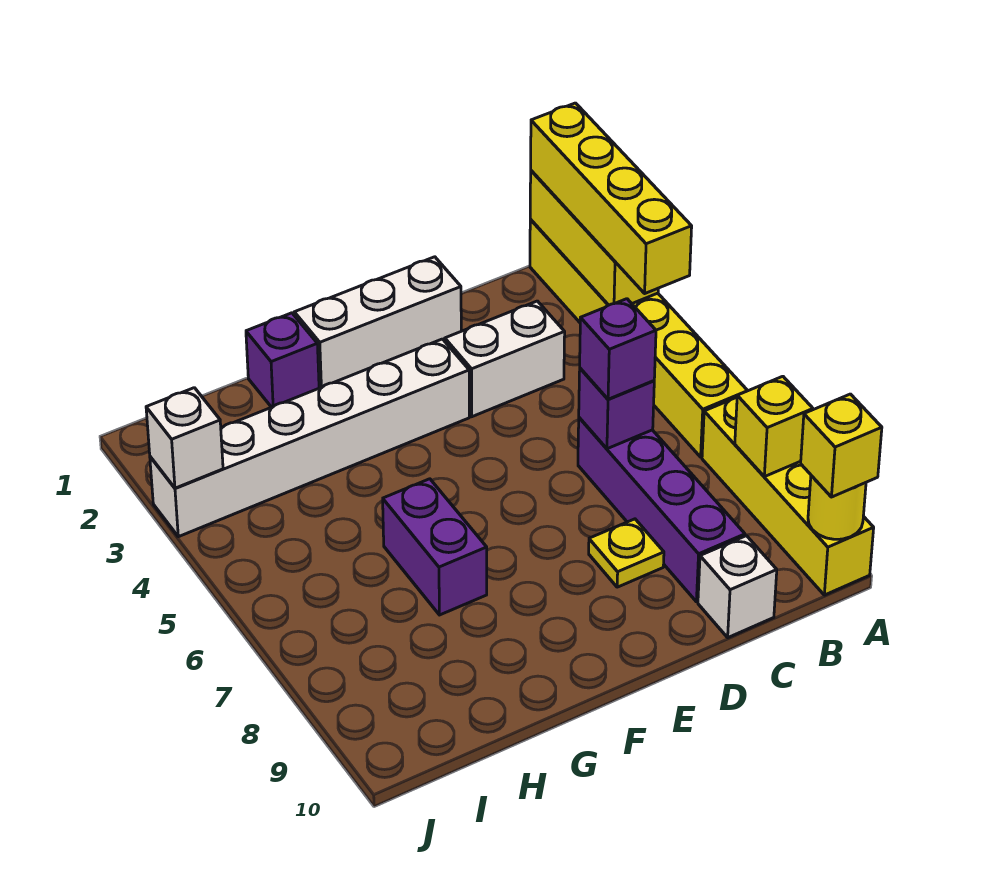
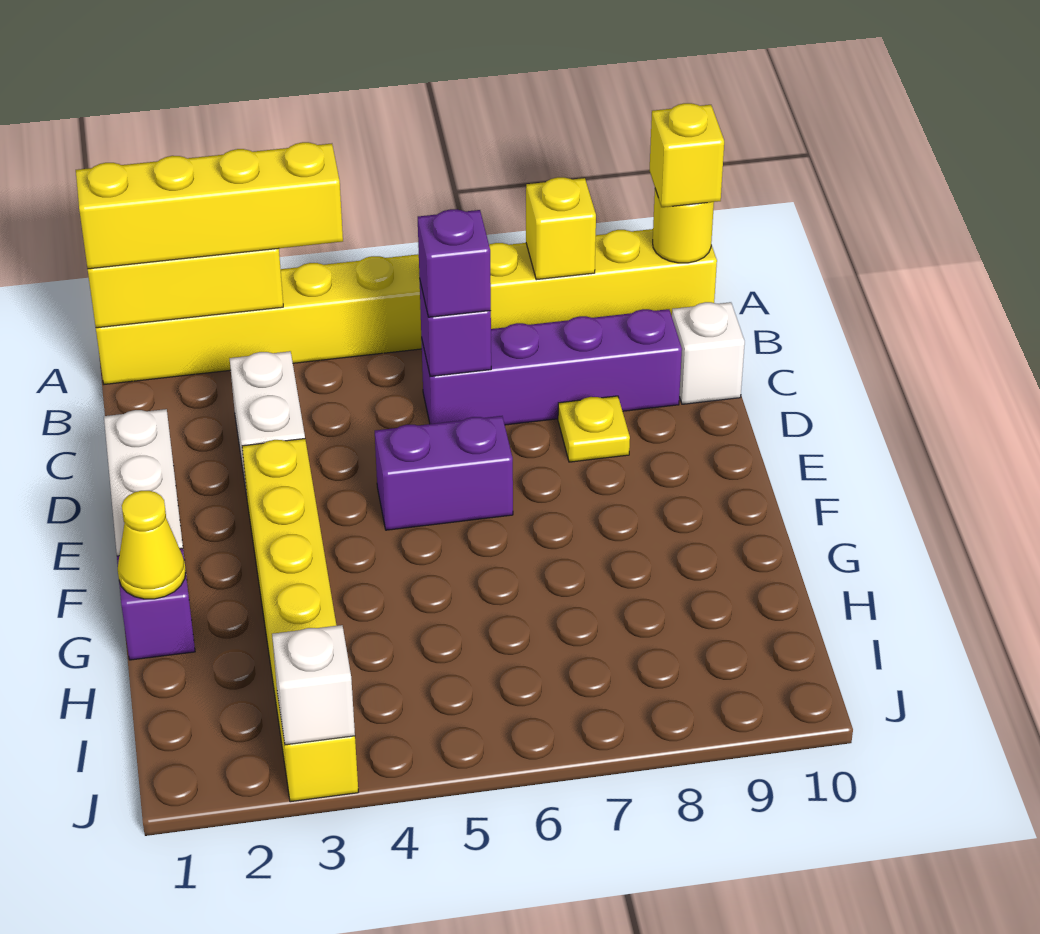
white 1x6 brick [150,339,469,537] -> yellow 1x6 brick [242,439,358,802]
none -> yellow 1x1 cone [118,491,186,599]
purple 1x2 brick [383,479,487,615] -> purple 1x2 brick moved to [375,416,513,530]

